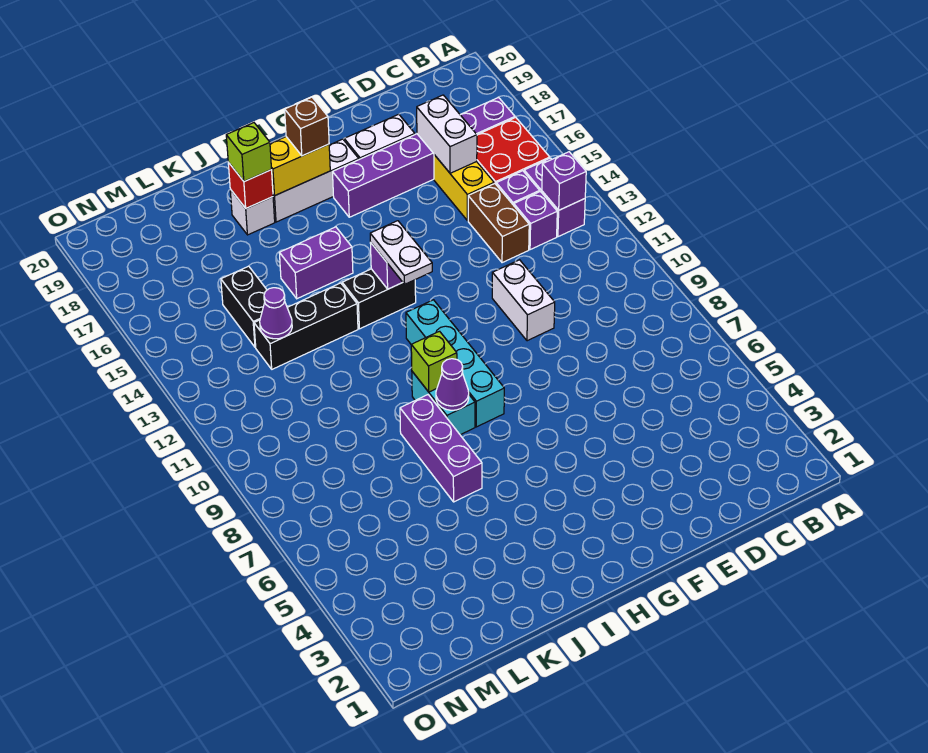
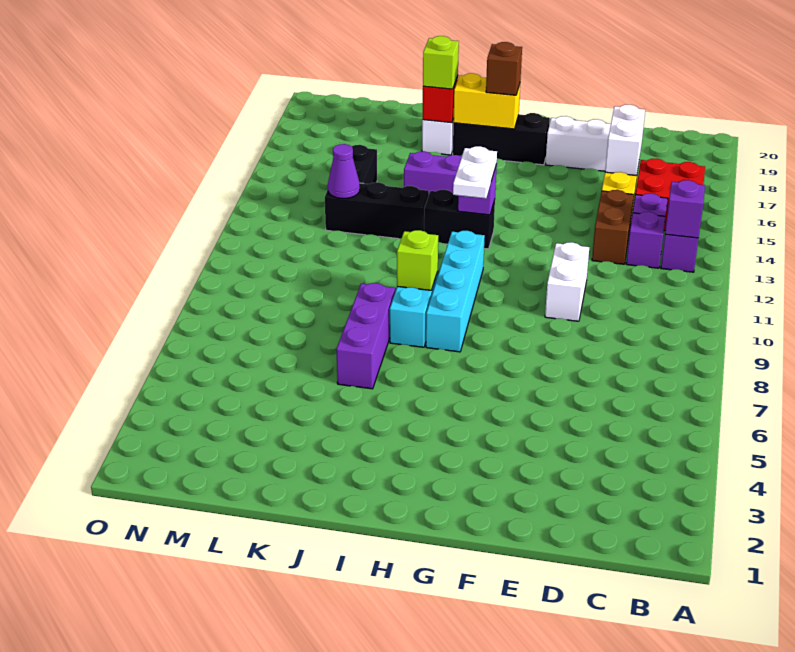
purple 1x6 brick [333,98,515,217] -> none
white 1x3 brick [273,139,359,222] -> black 1x3 brick [453,113,550,165]
purple 1x1 cone [436,359,469,410] -> none

